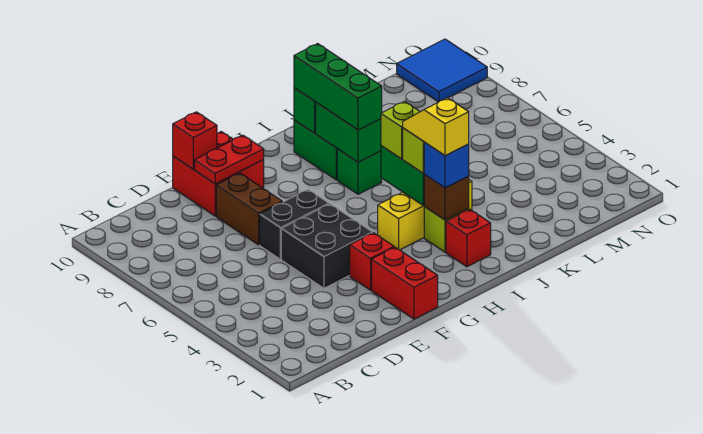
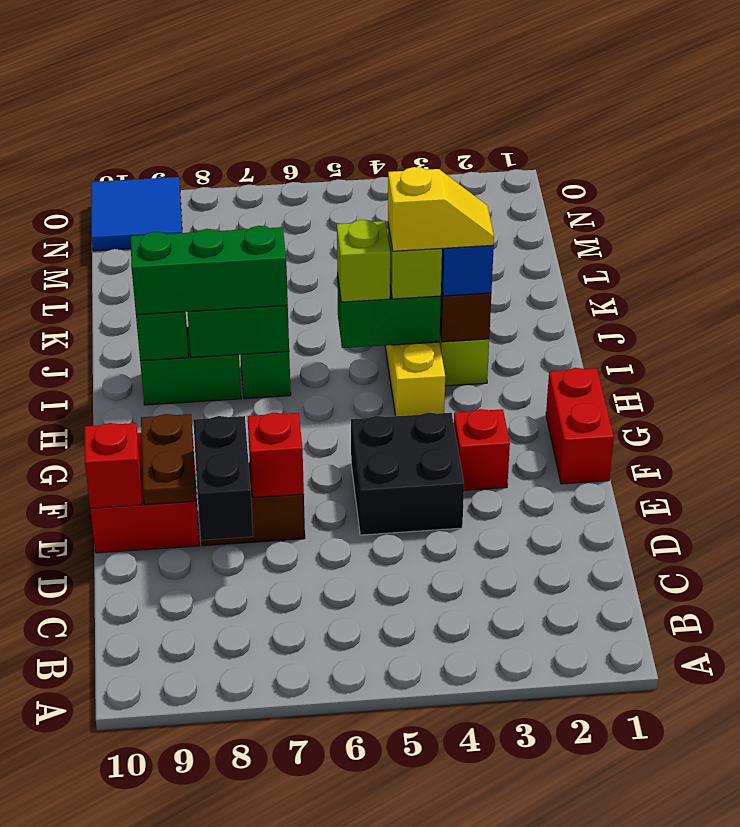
black 1x2 brick [260,189,329,259] -> black 1x2 brick moved to [193,416,253,540]
red 1x2 plate [195,135,264,184] -> brown 1x2 plate [141,414,196,505]
red 1x2 brick [372,247,438,319] -> red 1x2 brick turned to [546,368,614,484]
red 1x1 brick [446,209,491,267] -> red 1x1 brick moved to [248,412,304,498]
yellow 1x2 slope [403,98,469,156] -> yellow 1x2 slope turned to [388,167,494,251]

